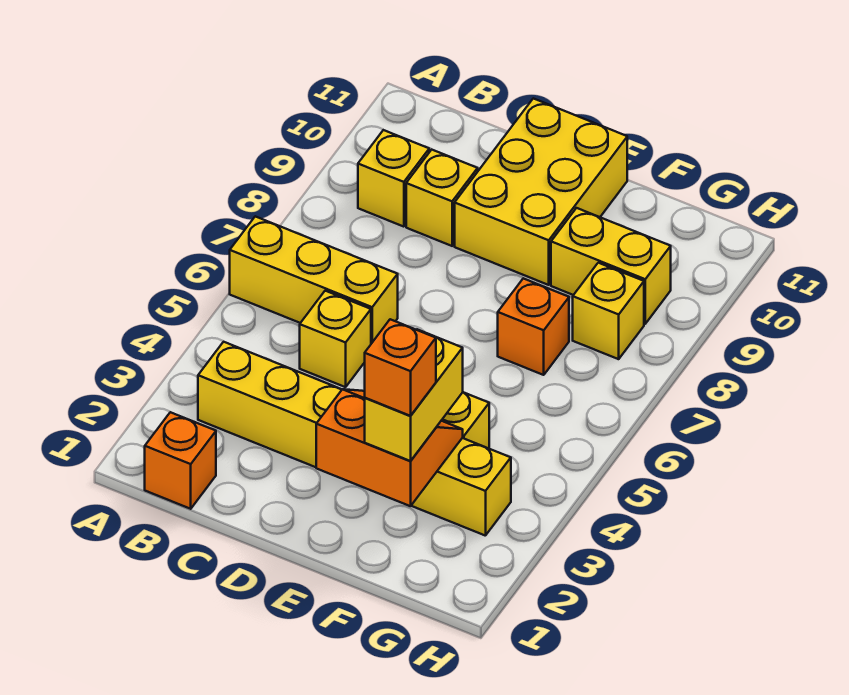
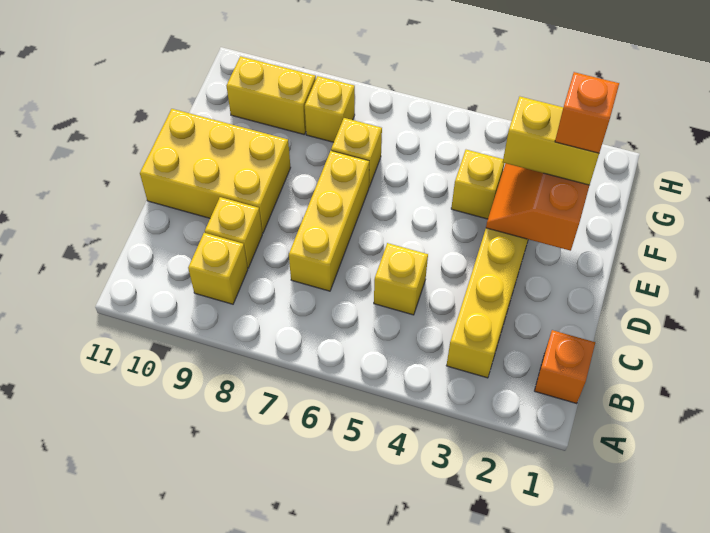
yellow 1x3 brick [230,216,398,344] -> yellow 1x3 brick moved to [289,151,369,291]
orange 1x1 brick [498,278,569,375] -> yellow 1x1 brick [331,118,382,187]
yellow 1x2 brick [551,208,671,324] -> yellow 1x2 brick turned to [227,56,316,134]

